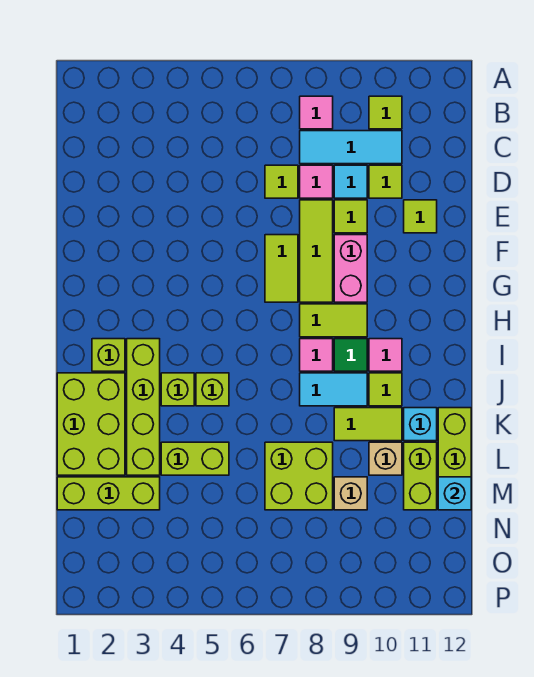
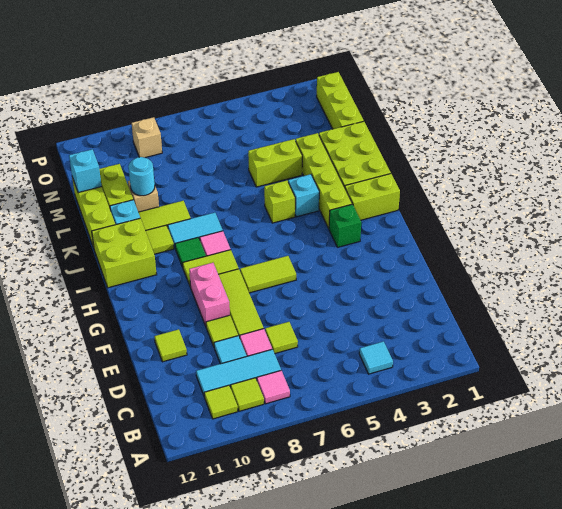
none -> cyan 1x1 tile [359,341,393,374]
lime 1x1 tile [369,165,402,198] -> lime 1x1 tile moved to [231,378,264,411]
lime 1x2 tile [265,235,298,302] -> lime 1x2 tile turned to [240,256,296,293]
none -> green 1x1 brick [329,204,361,247]
lime 1x1 brick [92,339,125,371] -> lime 1x2 brick [345,174,400,220]
pink 1x1 tile [369,339,402,371] -> none
lime 1x1 brick [161,373,194,406] -> cyan 1x1 brick [288,174,319,217]
lime 2x2 brick [265,442,333,510] -> lime 2x2 brick moved to [92,218,157,288]
none -> cyan 1x1 round brick [128,157,155,196]
lime 1x3 brick [57,477,160,510] -> lime 1x3 brick turned to [317,72,364,129]
tan 1x1 brick [334,477,367,510] -> tan 1x1 brick moved to [132,117,162,158]

